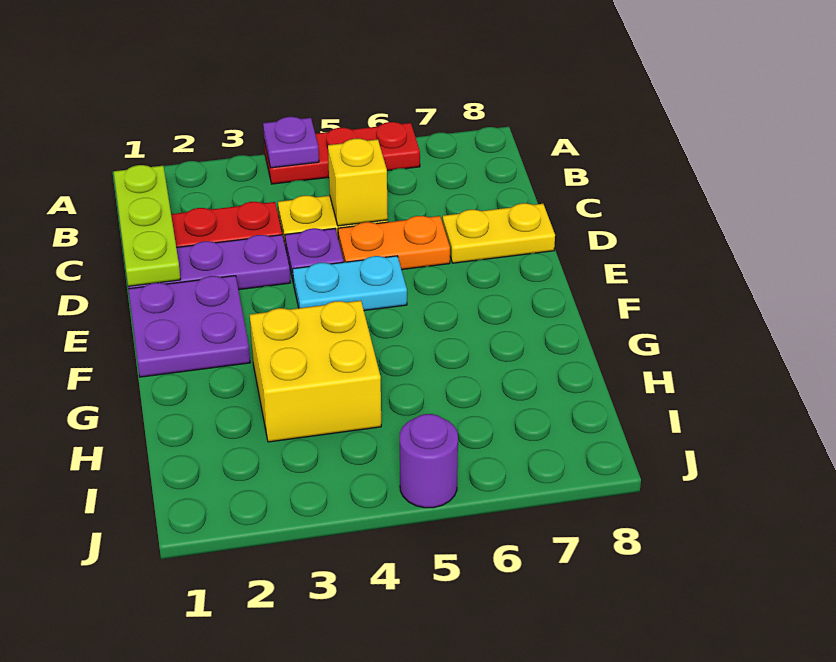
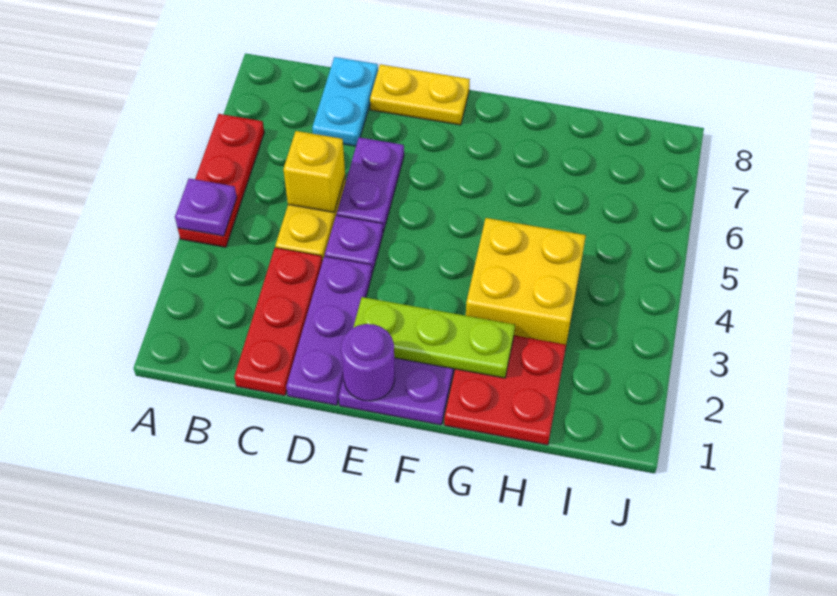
lime 1x3 plate [114,165,181,286] -> lime 1x3 plate moved to [353,297,515,378]
orange 1x2 plate [338,216,450,270] -> purple 1x2 plate [337,137,404,232]
yellow 1x2 plate [443,203,555,263] -> yellow 1x2 plate turned to [370,64,470,125]
cyan 1x2 plate [293,256,407,311] -> cyan 1x2 plate moved to [312,57,378,146]
none -> red 2x2 plate [444,335,566,445]
purple 1x1 round brick [400,414,458,508] -> purple 1x1 round brick moved to [341,324,395,401]

